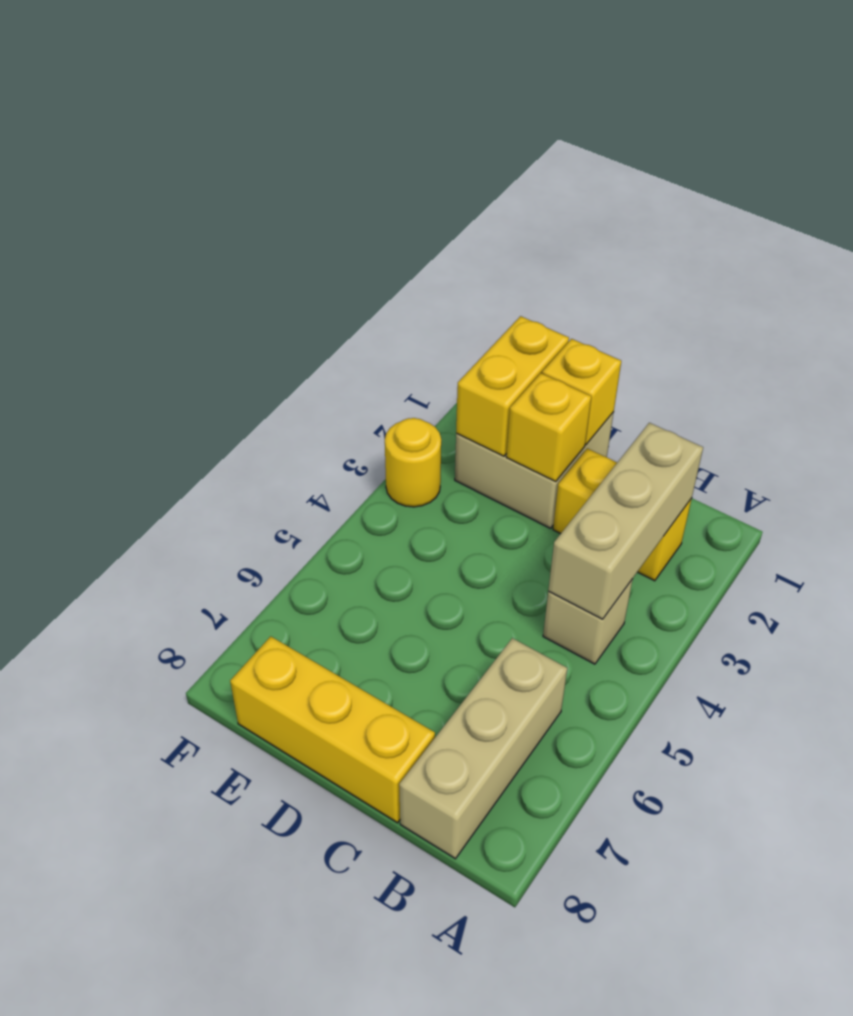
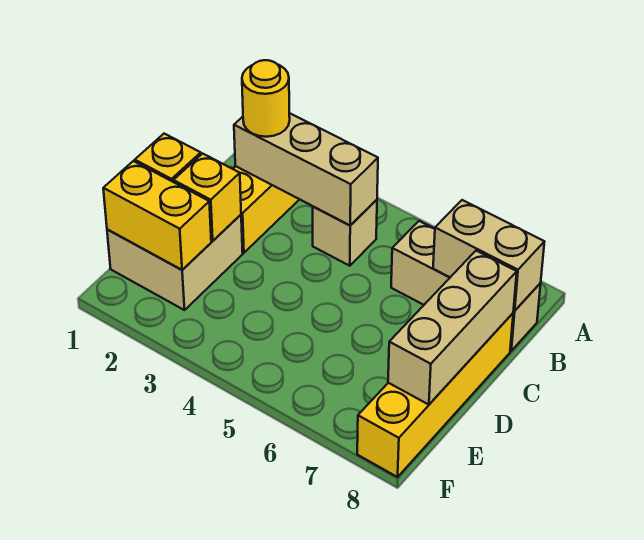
none -> tan 1x2 brick [433,200,544,311]
yellow 1x3 brick [230,636,435,823] -> yellow 1x4 brick [357,313,513,477]
none -> tan 1x3 brick [388,251,517,405]
yellow 1x1 round brick [385,418,441,507] -> yellow 1x1 round brick moved to [242,60,290,137]

